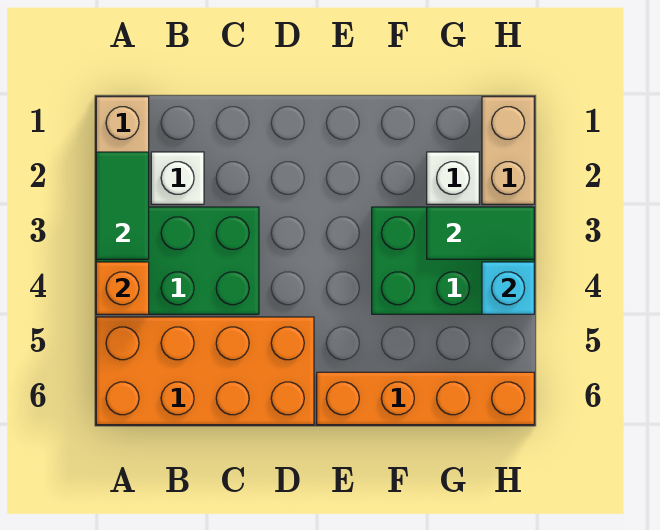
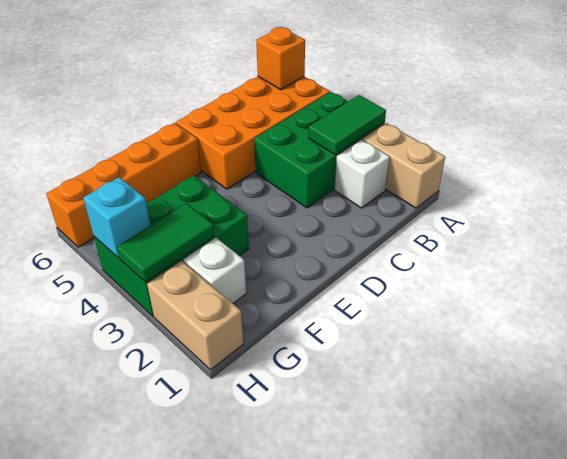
green 1x2 tile [96,152,149,259] -> green 1x2 tile turned to [308,95,386,155]
orange 1x1 brick [96,262,149,314] -> orange 1x1 brick moved to [256,27,305,90]

